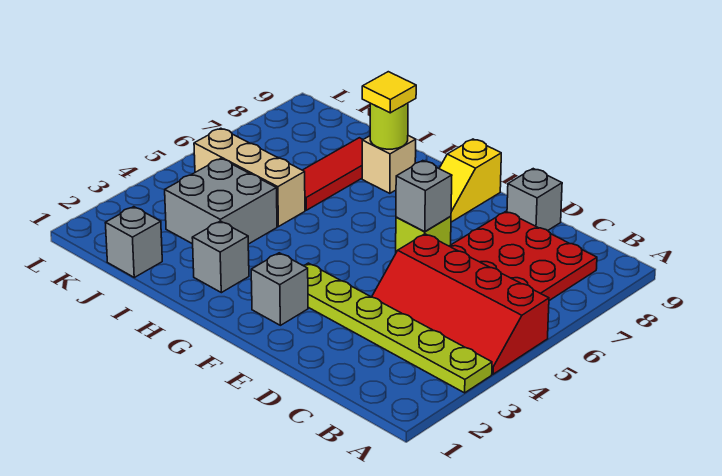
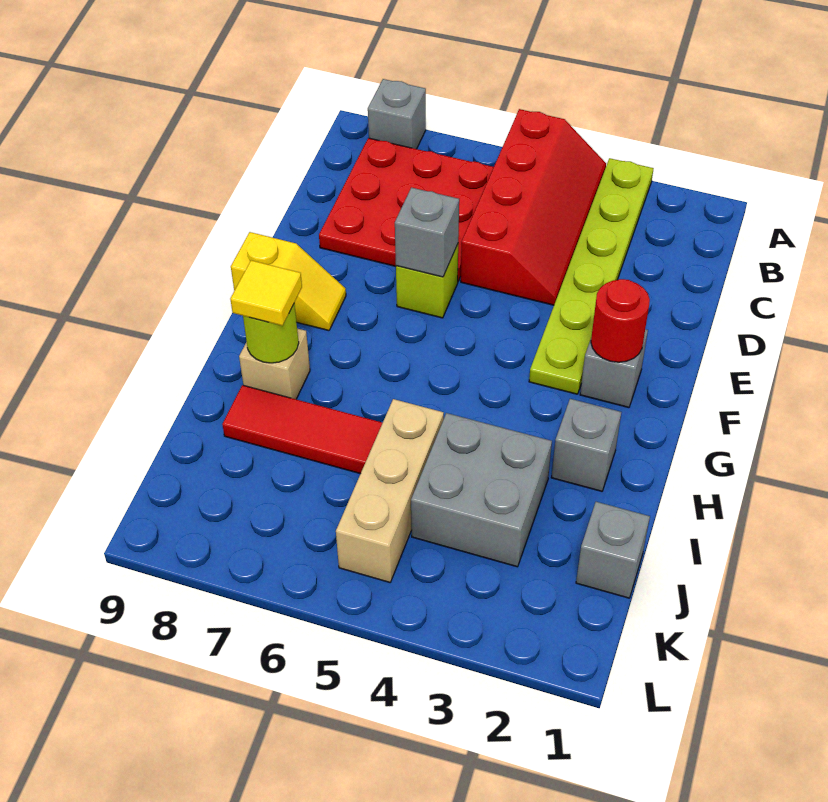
grey 1x1 brick [507,169,562,231] -> grey 1x1 brick moved to [368,79,426,149]
none -> red 1x1 round brick [591,279,650,362]

